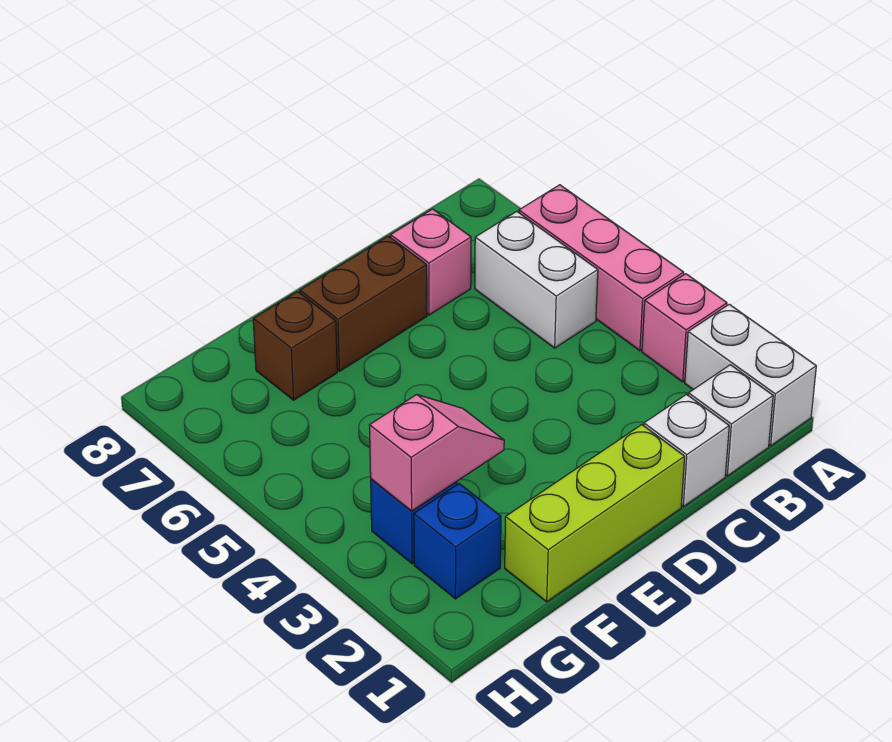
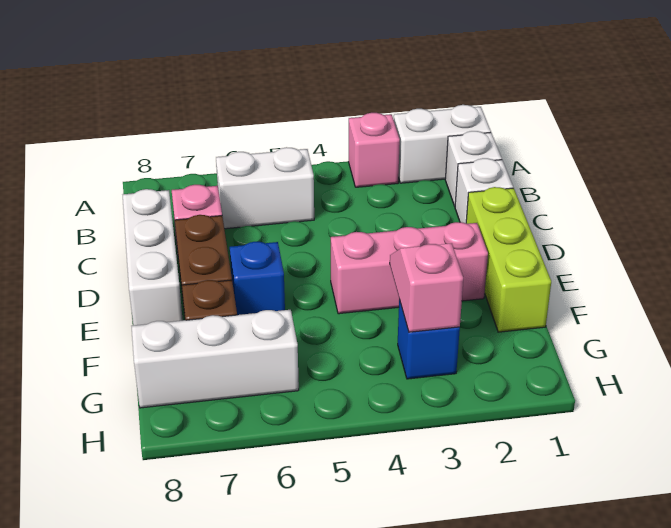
pink 1x3 brick [519,185,684,351] -> pink 1x3 brick moved to [331,222,488,314]
none -> white 1x3 brick [123,189,183,326]
blue 1x1 brick [414,484,501,599] -> blue 1x1 brick moved to [230,242,285,315]
none -> white 1x3 brick [132,310,299,408]

